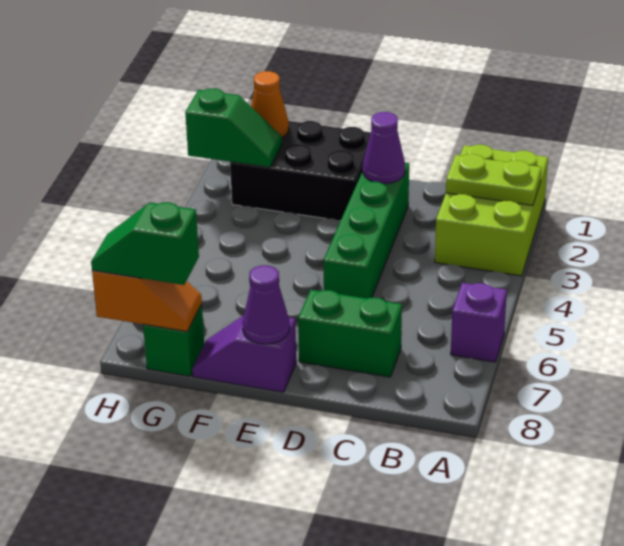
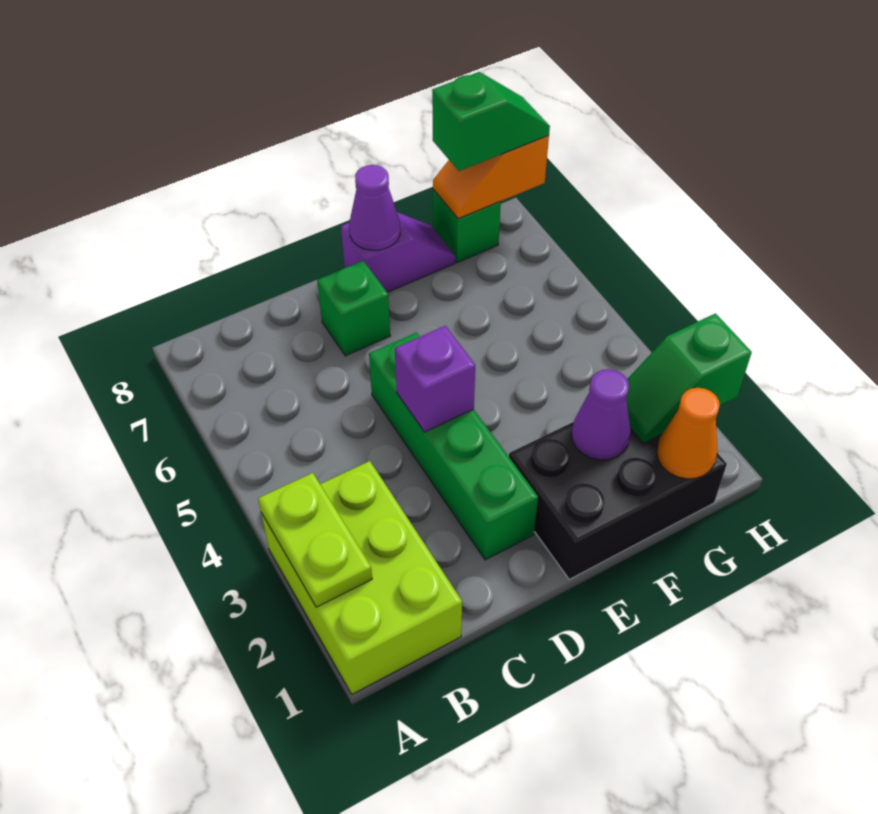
lime 1x2 plate [446,154,542,206] -> lime 1x2 plate turned to [258,473,372,607]
purple 1x1 brick [451,283,507,362] -> purple 1x1 brick moved to [395,326,475,432]
green 1x2 brick [298,290,402,377] -> green 1x1 brick [317,261,390,356]
purple 1x1 cone [363,112,405,184] -> purple 1x1 cone moved to [572,369,631,460]

